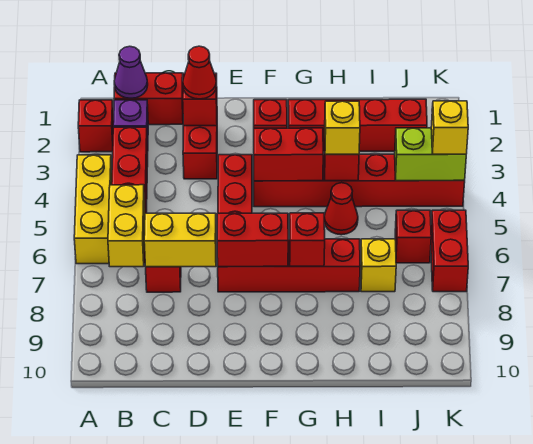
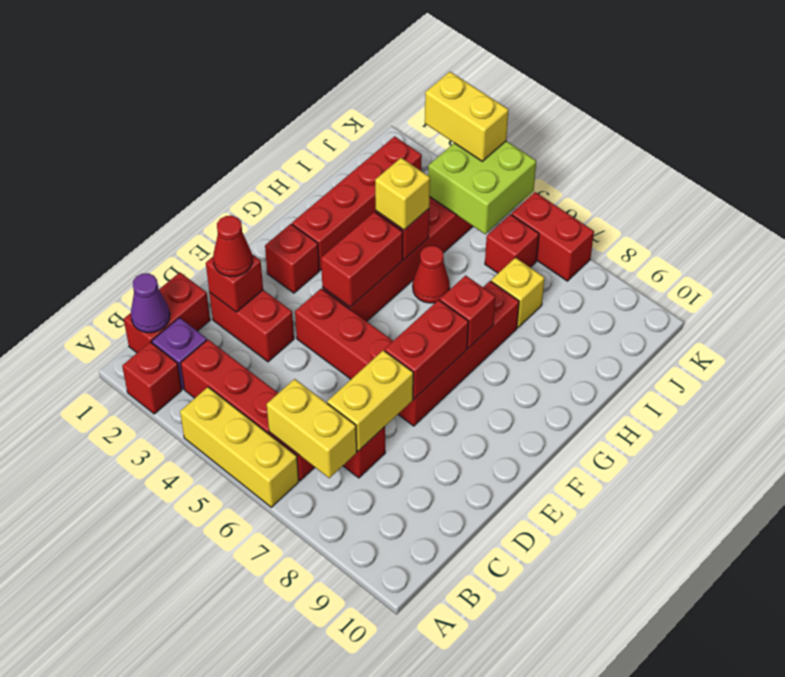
lime 1x2 brick [395,128,466,181] -> lime 2x2 brick [428,141,536,234]
yellow 1x1 brick [431,101,468,154] -> yellow 1x2 brick [425,72,508,161]

